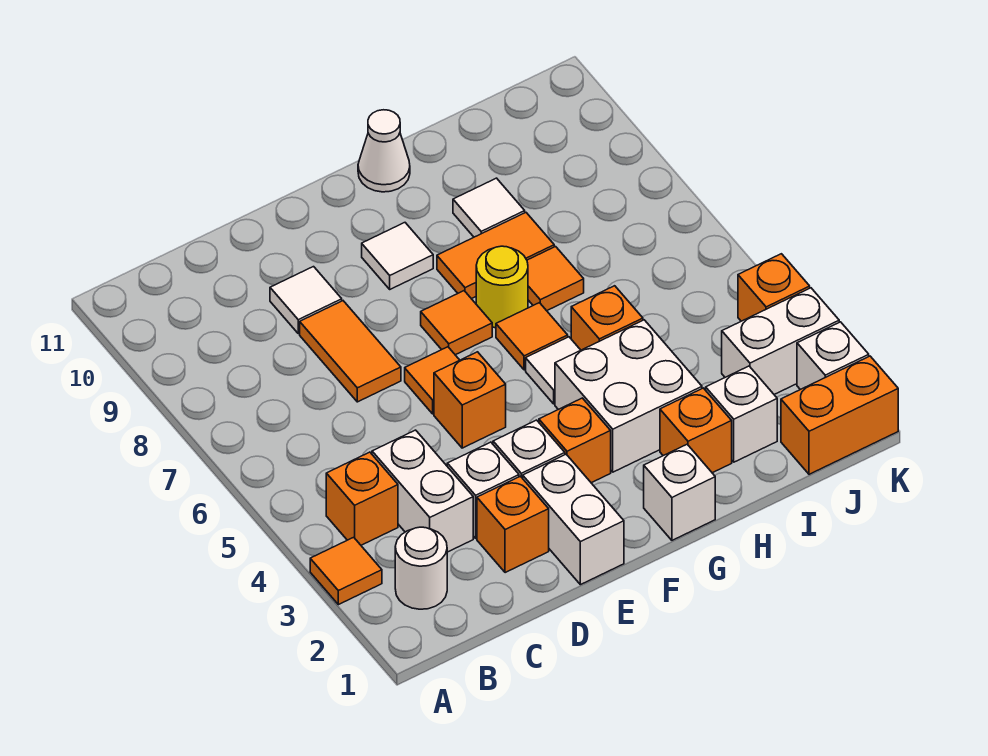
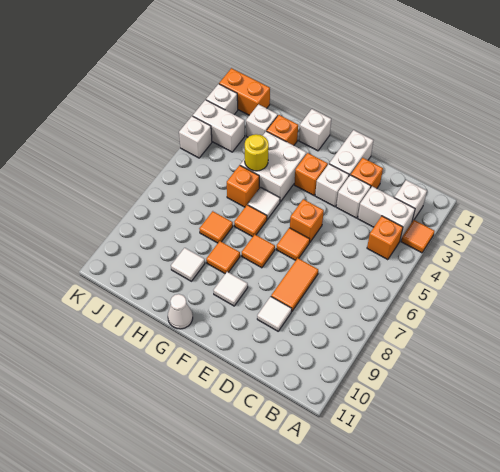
white 1x1 round brick [395,527,447,609] -> white 1x1 brick [394,180,427,221]
white 1x2 brick [372,430,473,552] -> white 1x2 brick turned to [358,186,415,240]
yellow 1x1 round brick [476,246,528,328] -> yellow 1x1 round brick moved to [245,134,269,171]
orange 1x2 tile [437,213,554,299] -> orange 1x1 tile [206,241,240,274]
orange 1x1 brick [738,254,810,321] -> white 1x1 brick [179,116,212,158]

